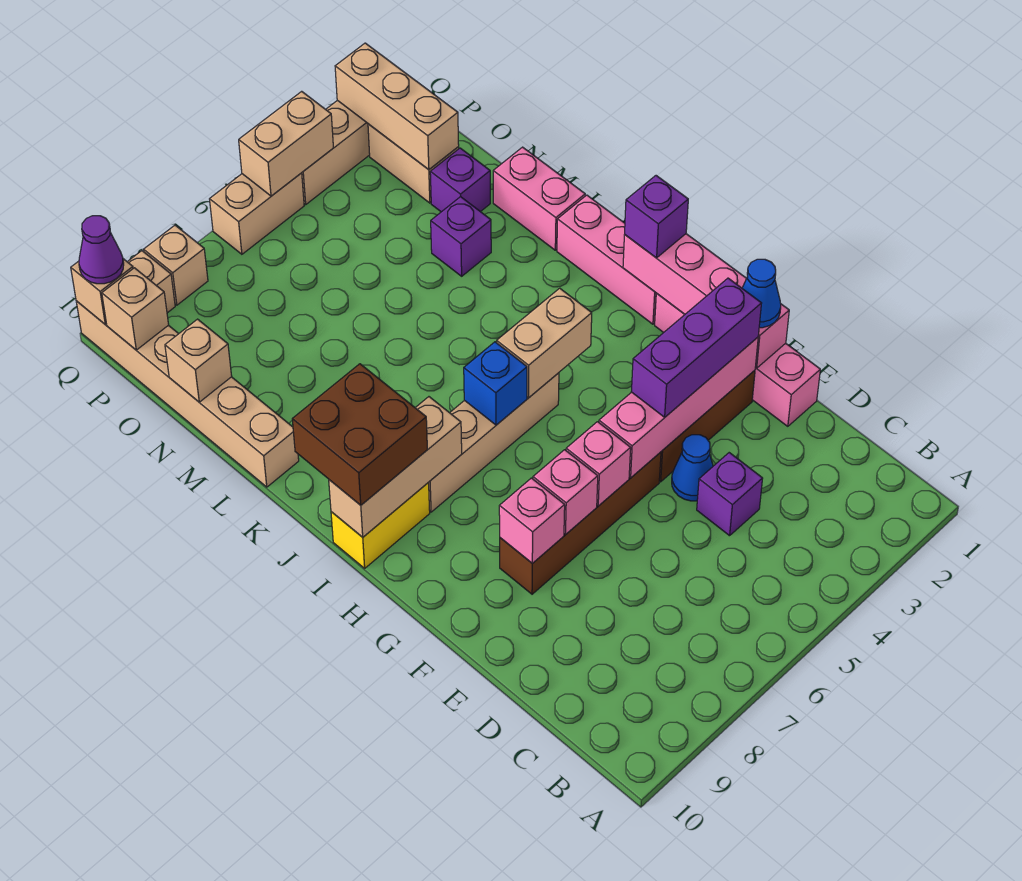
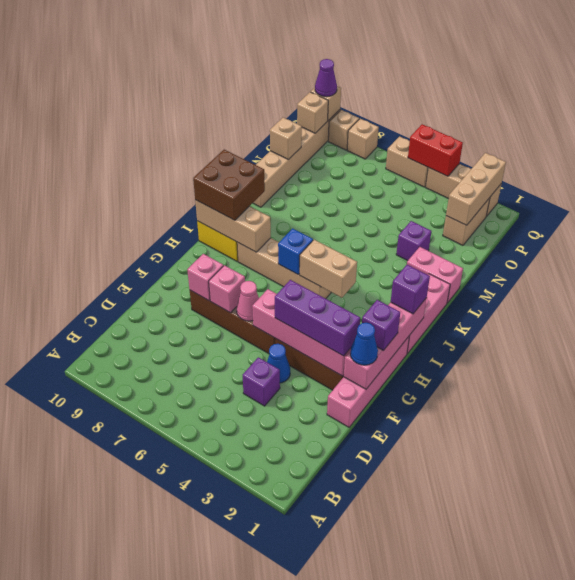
pink 1x1 brick [566,422,631,506] -> pink 1x1 cone [237,281,259,321]
pink 1x2 brick [493,147,585,250] -> pink 1x2 brick turned to [407,247,463,303]
purple 1x1 brick [430,148,490,212] -> purple 1x1 brick moved to [362,300,400,351]
tan 1x2 brick [239,91,333,196] -> red 1x2 brick [408,124,463,176]

